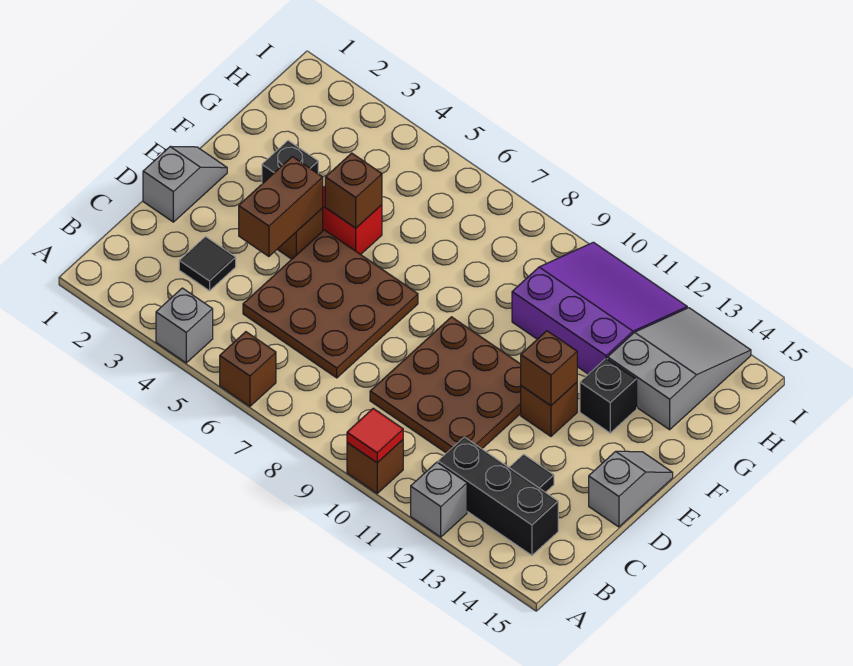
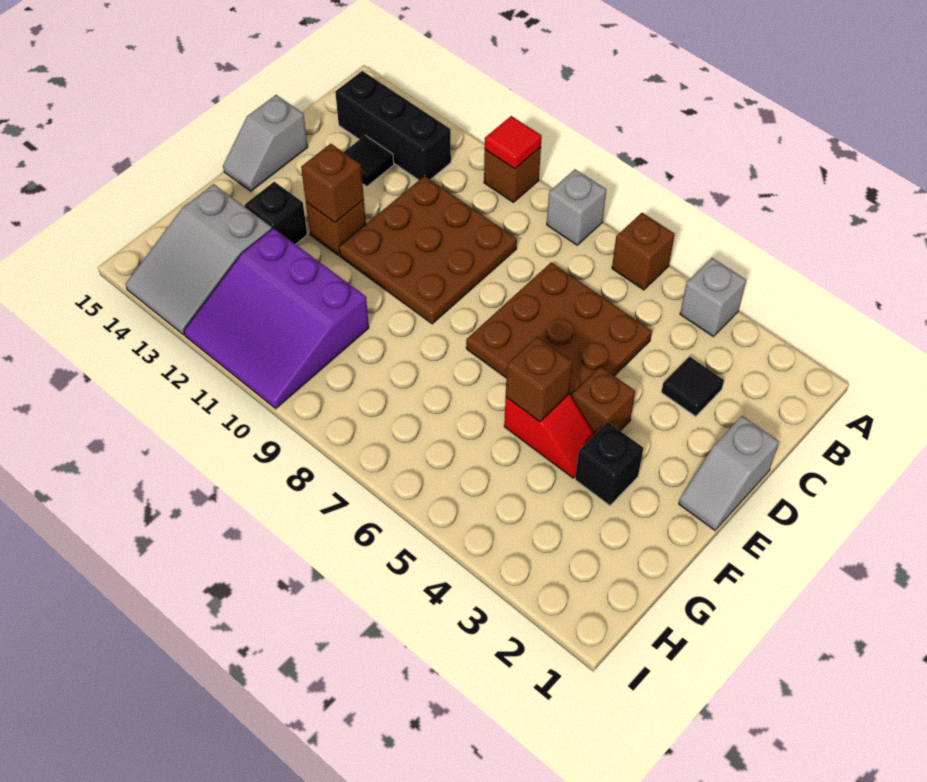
grey 1x1 brick [411,462,467,537] -> grey 1x1 brick moved to [547,169,606,245]
brown 1x2 brick [239,157,323,257] -> none

